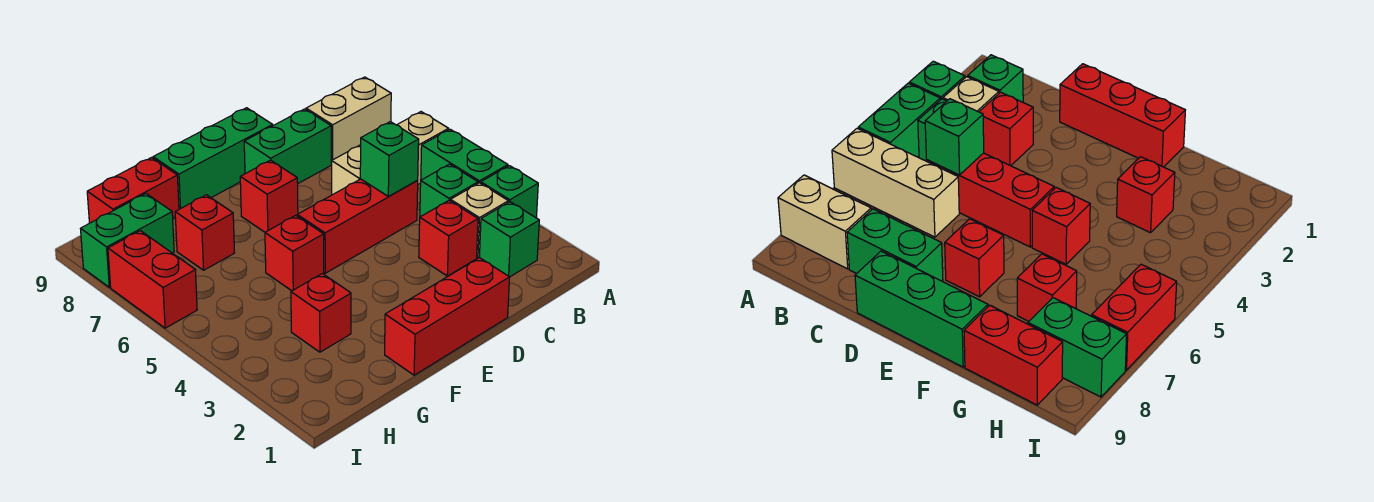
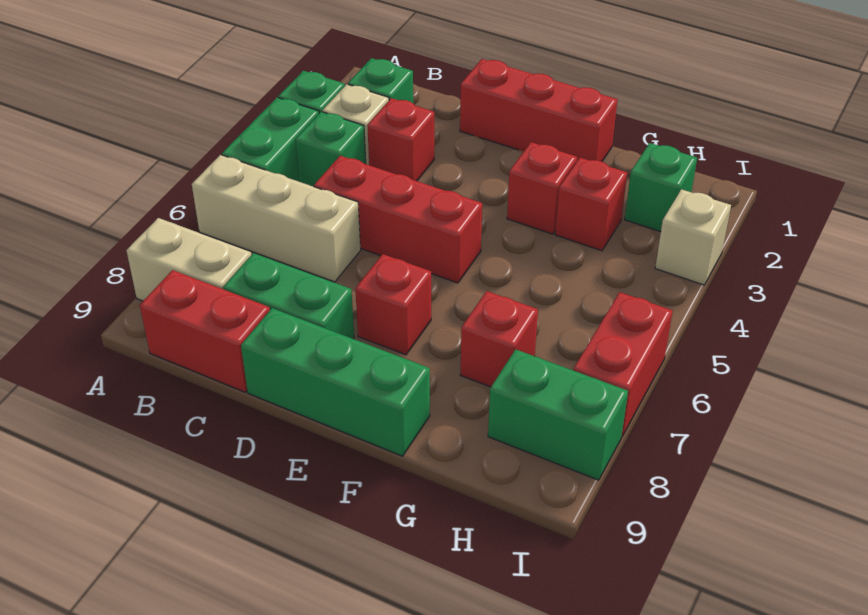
green 1x1 brick [360,122,419,196] -> green 1x1 brick moved to [625,143,697,232]
red 1x1 brick [265,215,324,291] -> red 1x1 brick moved to [507,142,577,234]
red 1x2 brick [87,158,179,223] -> red 1x2 brick moved to [140,270,270,392]
none -> tan 1x1 brick [655,189,731,285]

